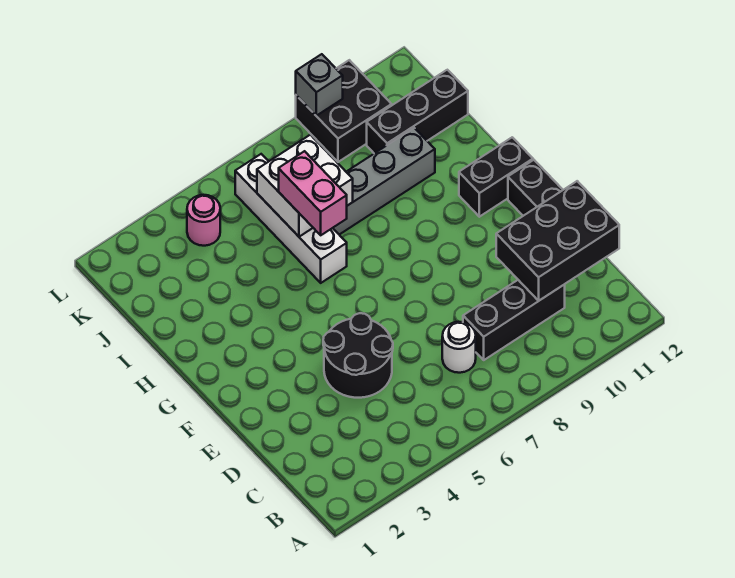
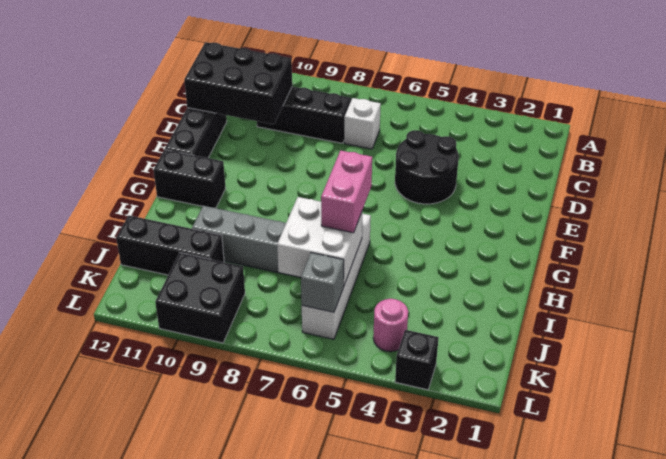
white 1x1 round brick [442,322,476,373] -> white 1x1 brick [344,98,381,149]
none -> black 1x1 brick [395,330,439,390]
grey 1x1 brick [296,54,343,116] -> grey 1x1 brick moved to [301,253,344,312]

